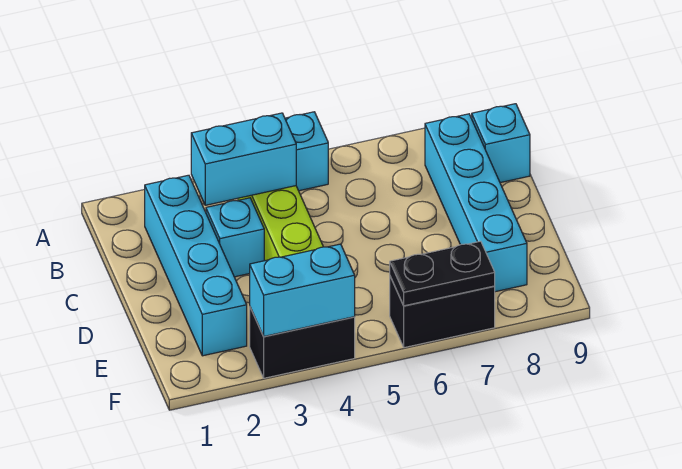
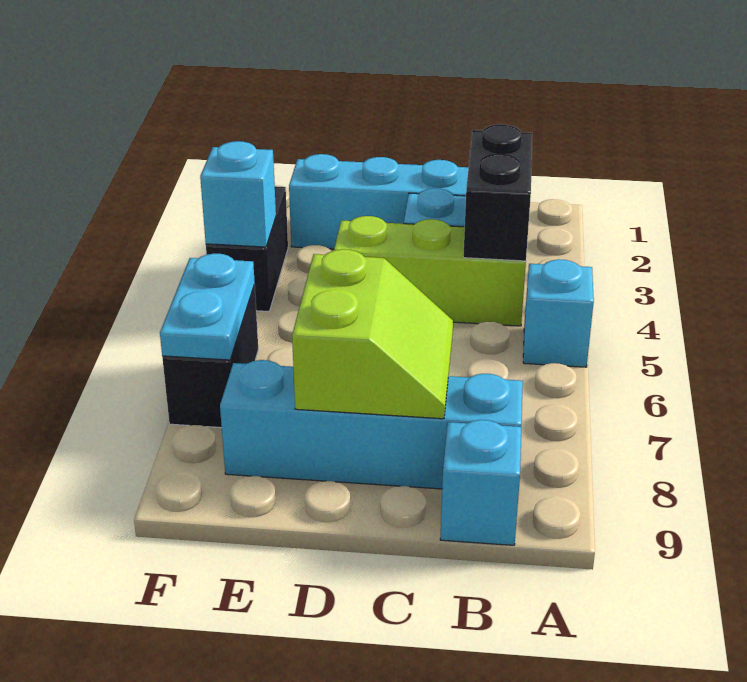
cyan 1x2 brick [191,113,296,205] -> black 1x2 brick [463,124,532,261]
none -> lime 2x2 slope [292,249,453,419]
cyan 1x2 brick [250,244,355,336] -> cyan 1x1 brick [200,141,276,247]
black 1x2 plate [390,241,495,306] -> cyan 1x2 plate [160,254,255,360]

